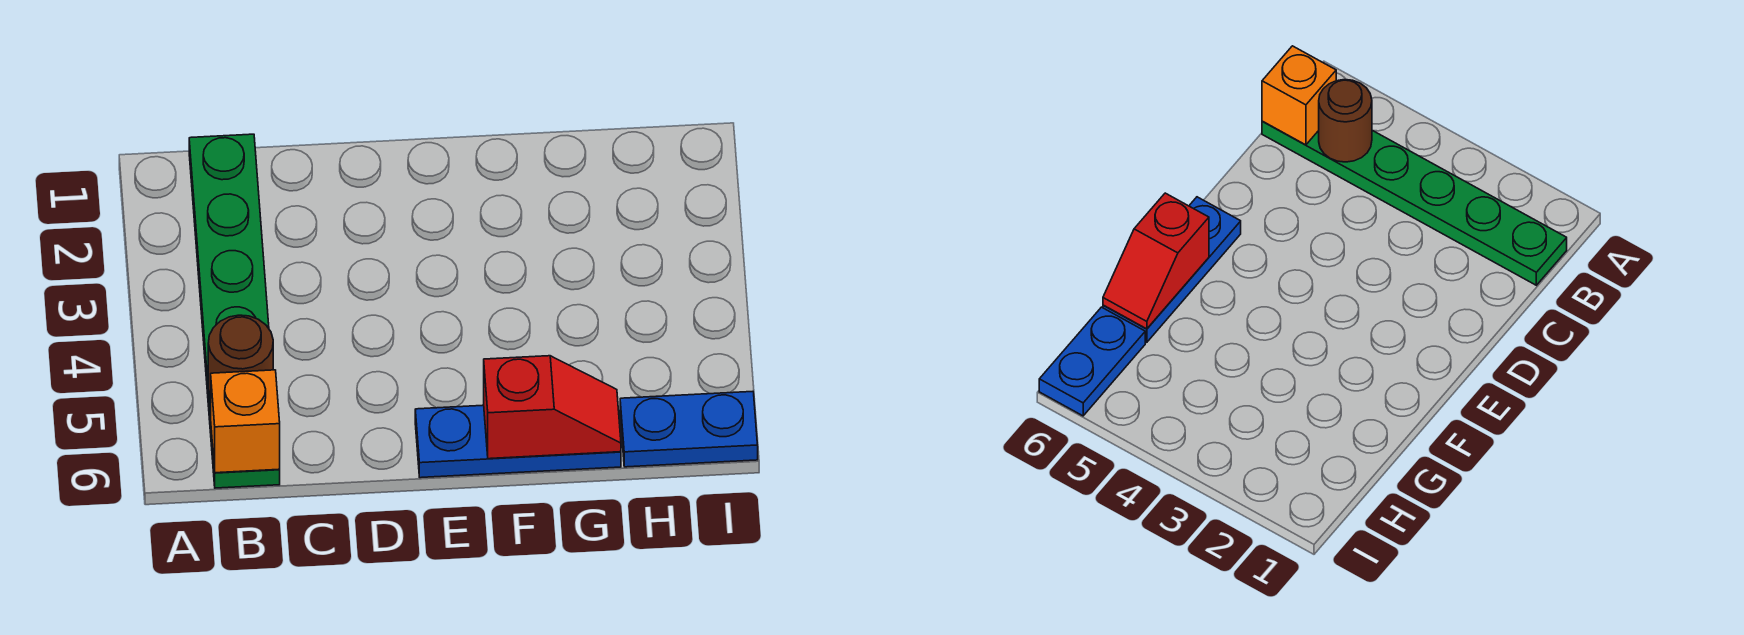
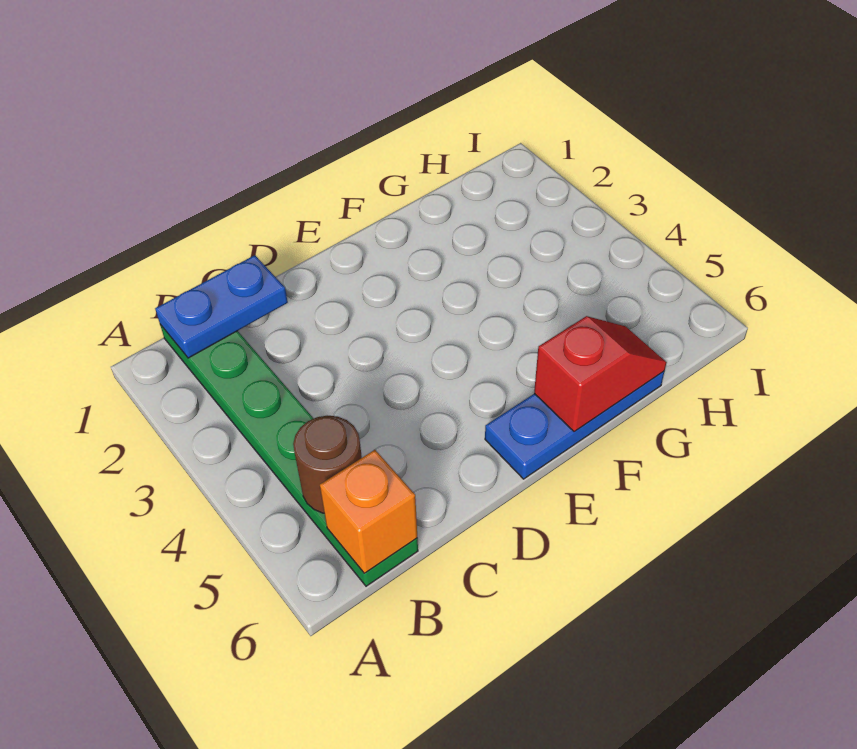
blue 1x2 plate [620,391,758,467] -> blue 1x2 plate moved to [155,255,288,358]

